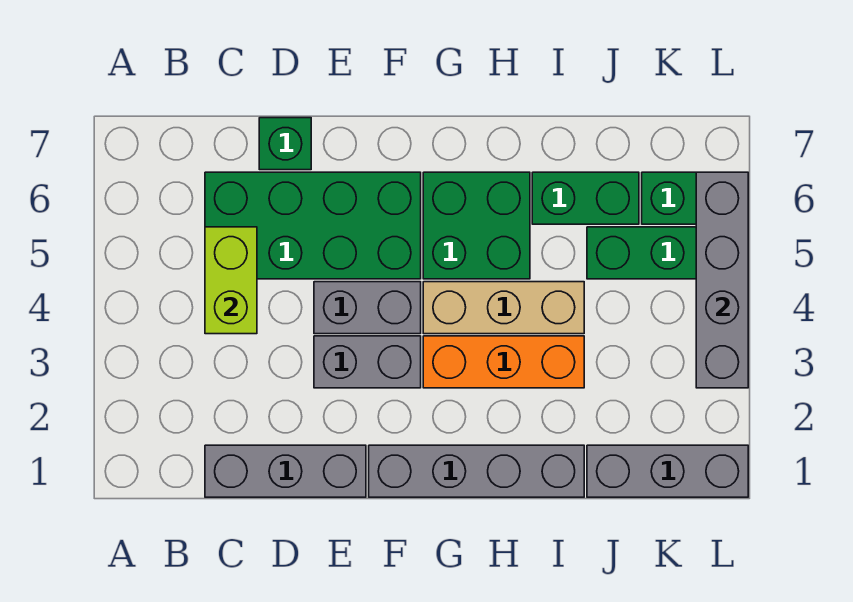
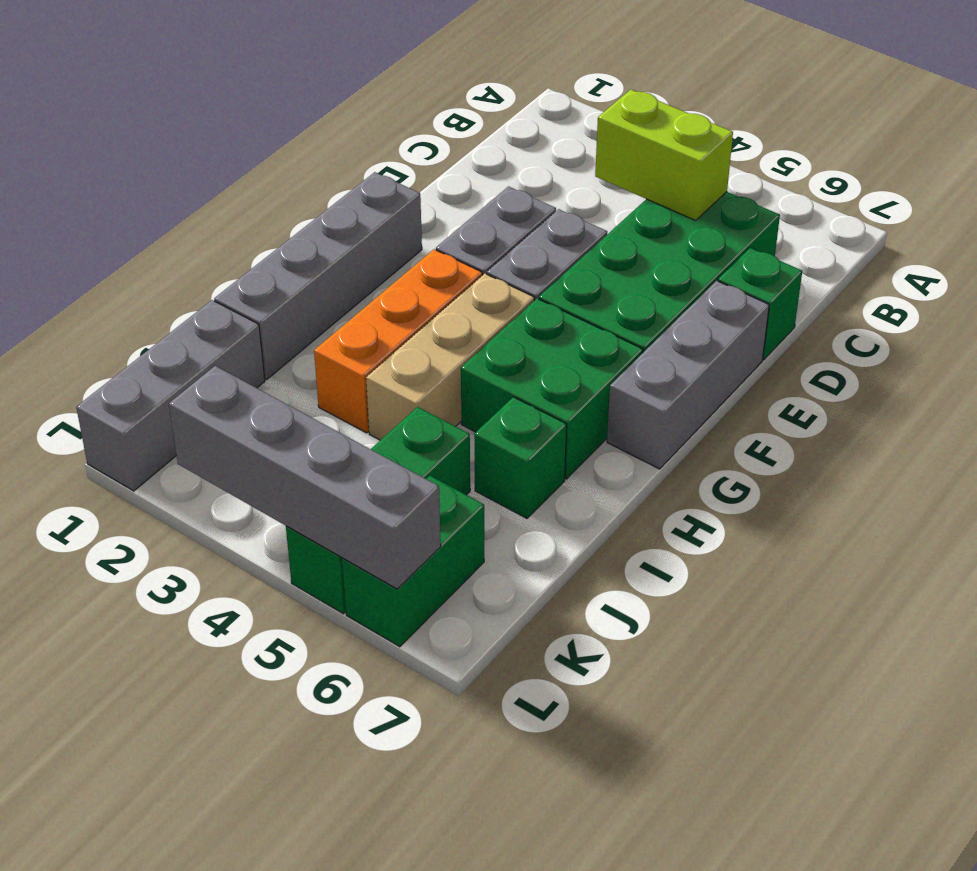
grey 1x3 brick [205,445,366,497] -> grey 1x3 brick moved to [607,281,769,469]
green 1x2 brick [532,172,639,224] -> green 1x1 brick [474,397,567,518]

